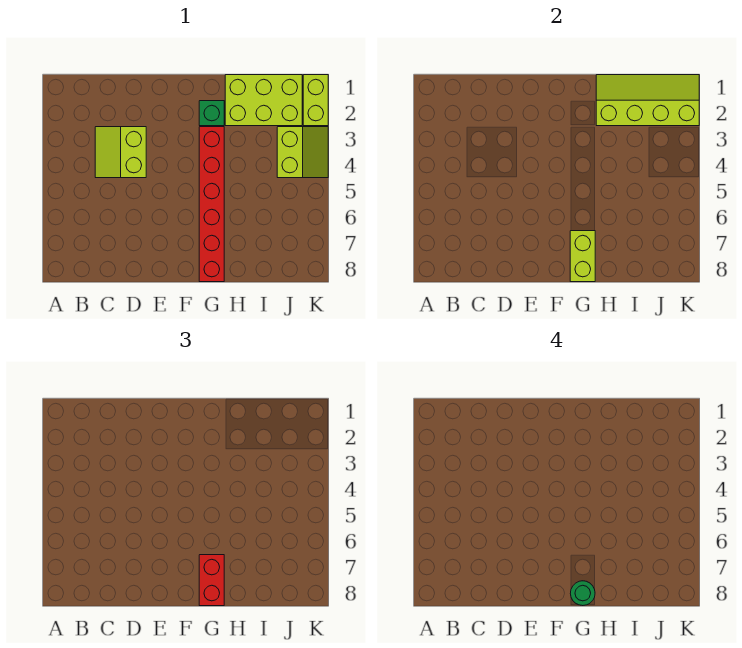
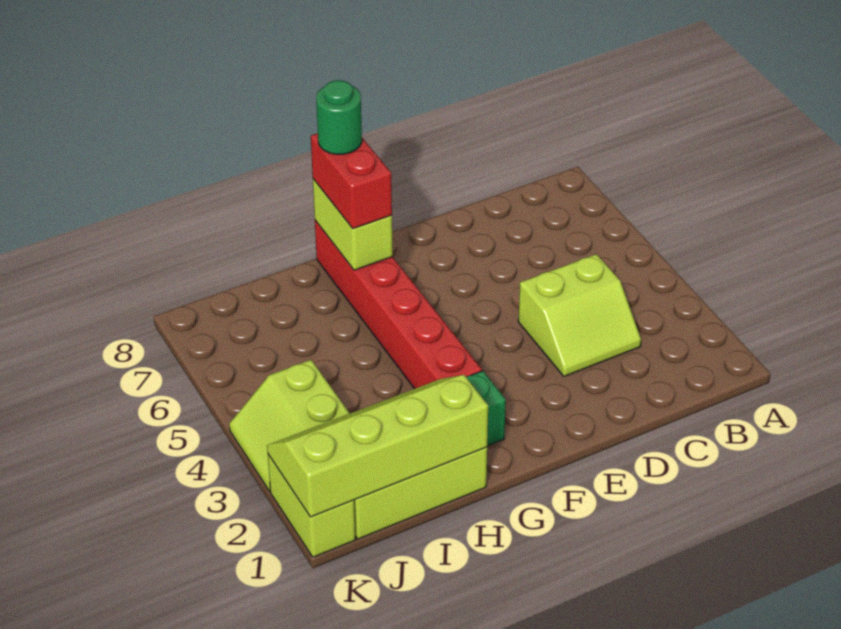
lime 2x2 slope [95,127,146,178] -> lime 2x2 slope turned to [518,254,641,376]
lime 2x4 slope [596,75,699,126] -> lime 2x4 slope turned to [267,375,488,517]

